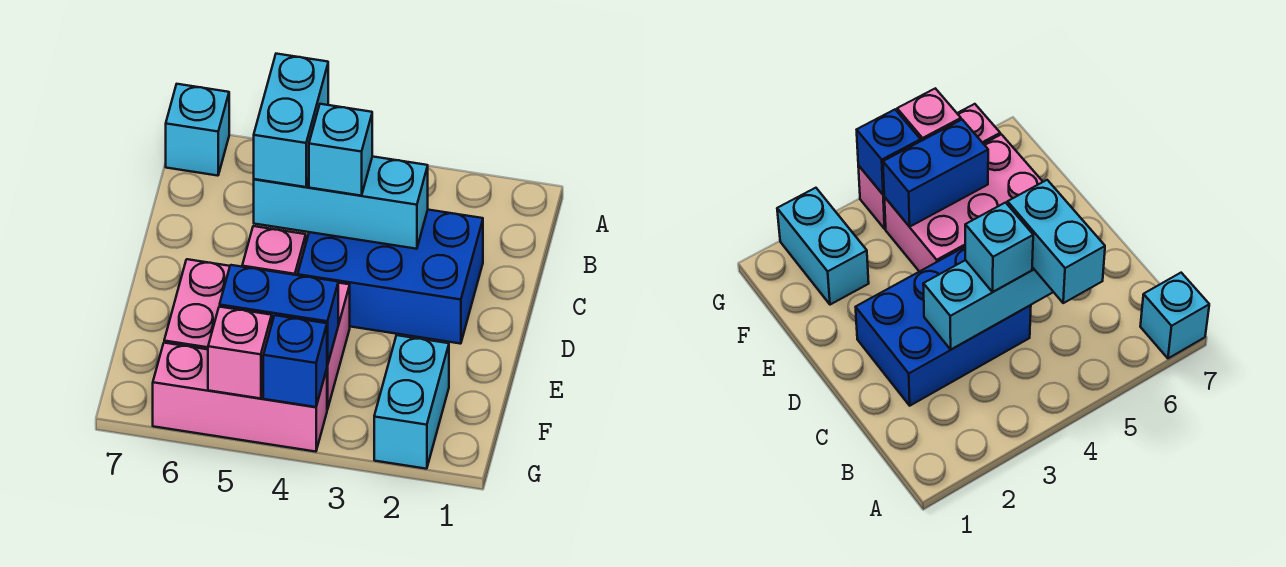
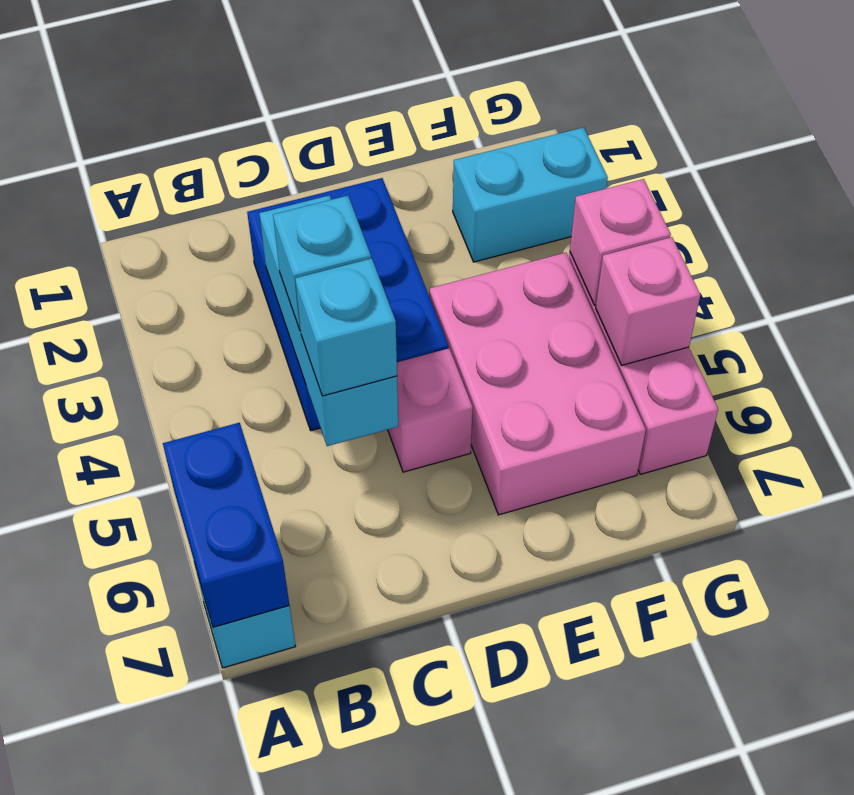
cyan 1x2 brick [254,54,328,187] -> cyan 1x1 brick [295,258,397,396]
blue 1x2 brick [220,265,338,365] -> blue 1x2 brick moved to [163,423,289,627]
blue 1x1 brick [263,315,327,407] -> pink 1x1 brick [570,179,671,306]

